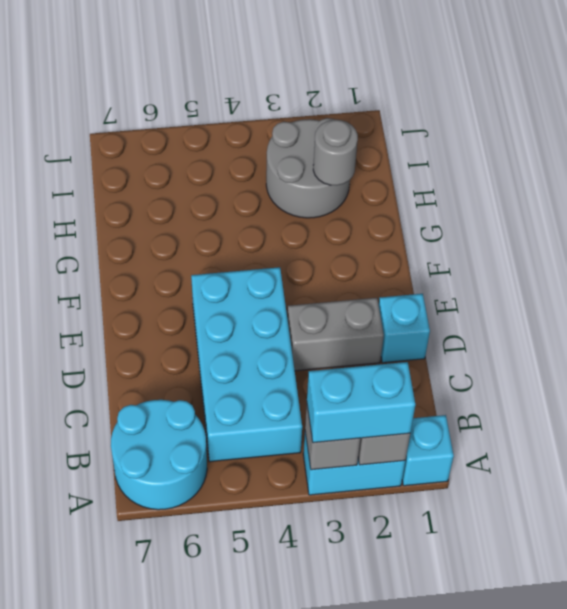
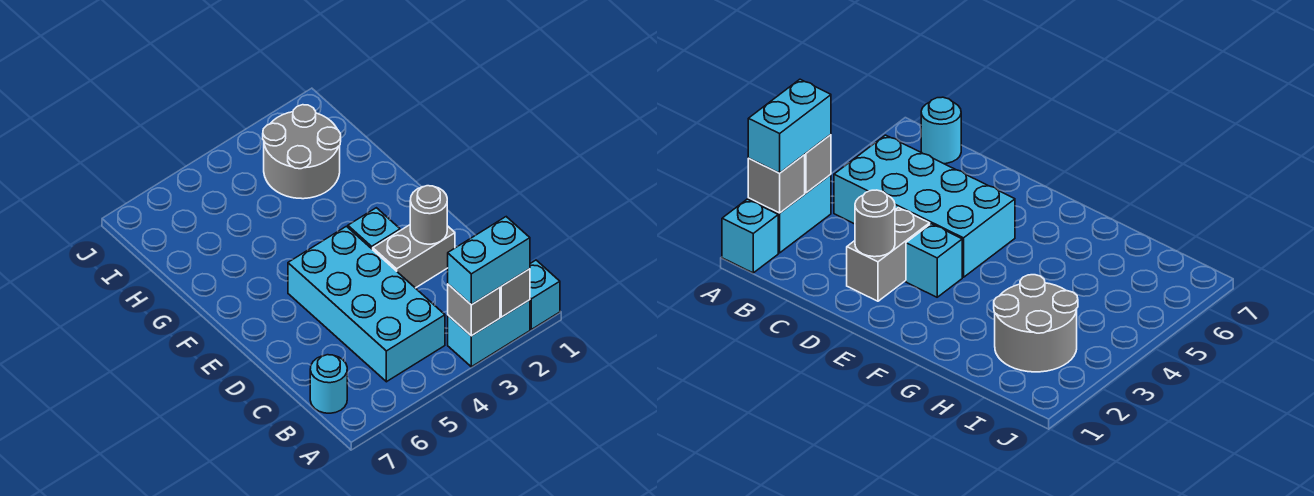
cyan 2x2 round brick [111,400,207,510] -> cyan 1x1 round brick [310,355,347,413]
cyan 1x1 brick [379,294,430,363] -> cyan 1x1 brick moved to [348,208,400,250]
grey 1x1 round brick [313,120,358,185] -> grey 1x1 round brick moved to [410,186,447,244]

